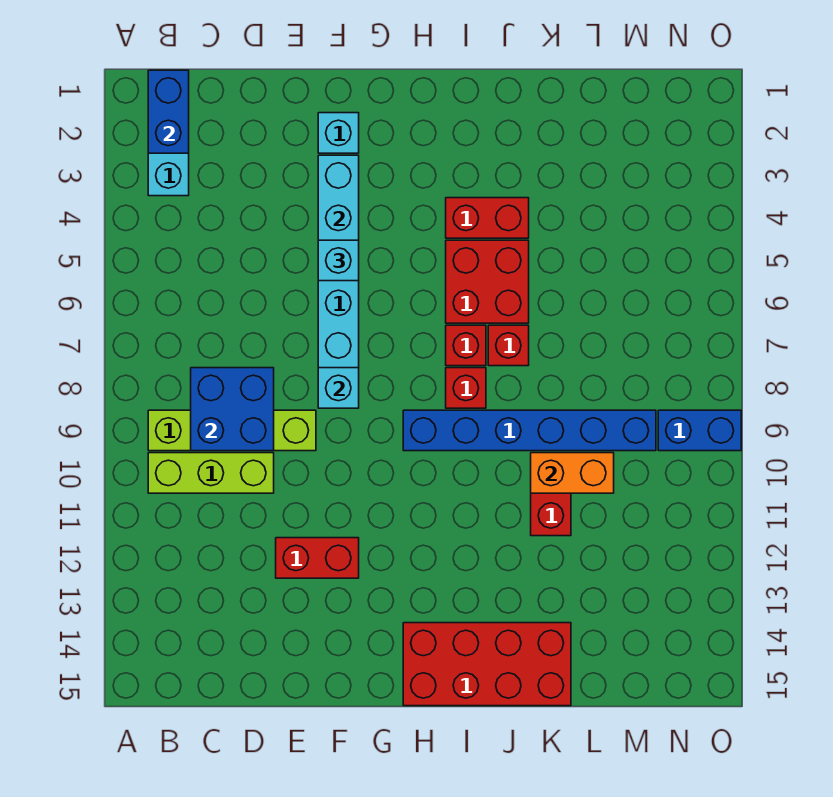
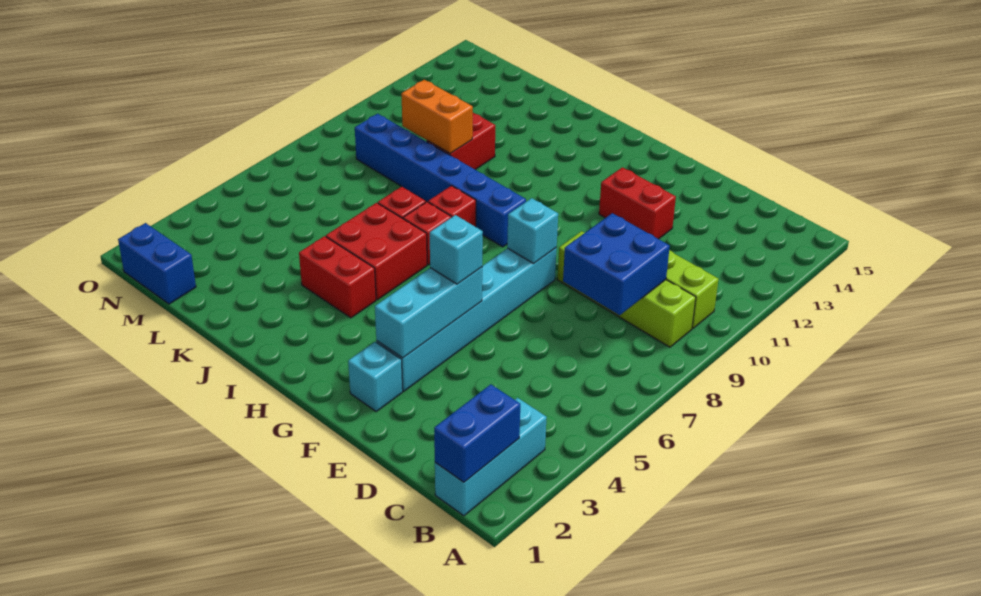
red 2x4 brick [403,623,571,706] -> none
blue 1x2 brick [658,410,741,451] -> blue 1x2 brick moved to [118,223,196,304]

